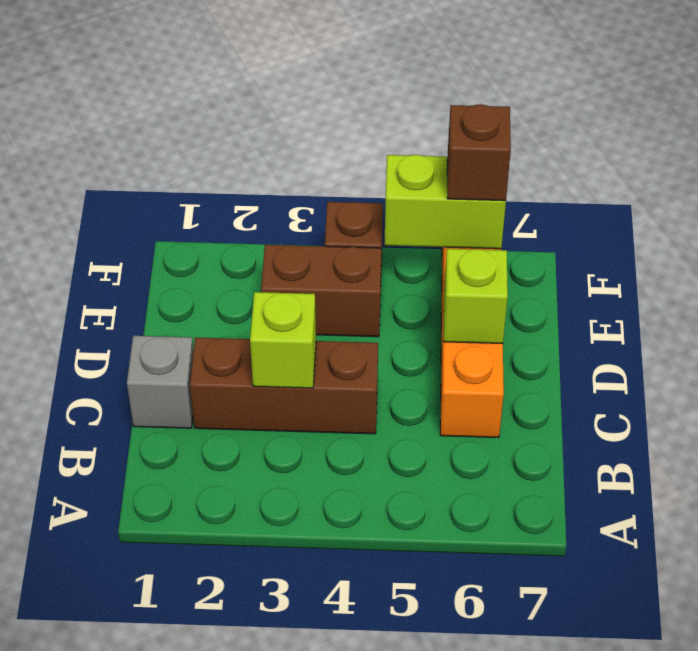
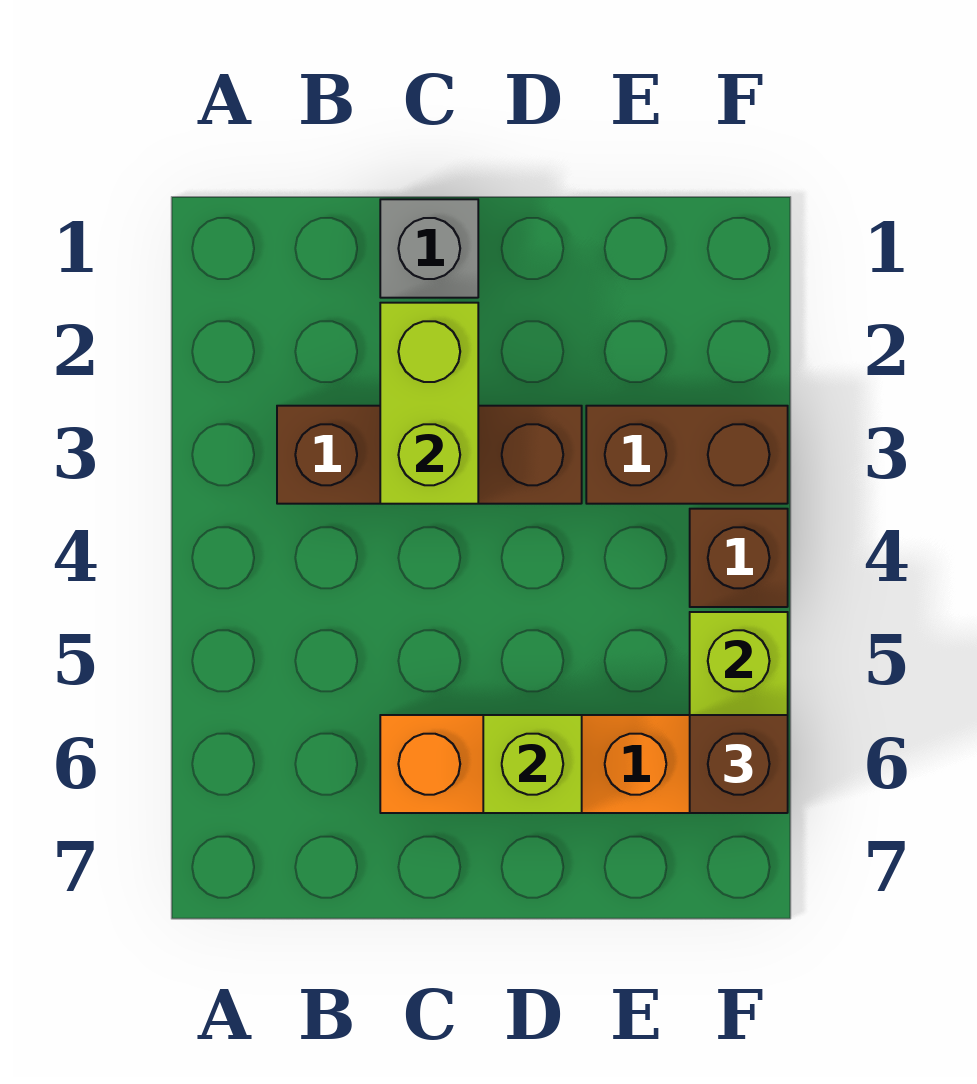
brown 1x3 brick [190,337,378,434] -> brown 1x3 brick turned to [277,406,582,504]
lime 1x1 brick [250,292,316,388] -> lime 1x2 brick [380,303,478,504]
brown 1x2 brick [261,245,382,337] -> brown 1x2 brick turned to [586,406,788,504]

